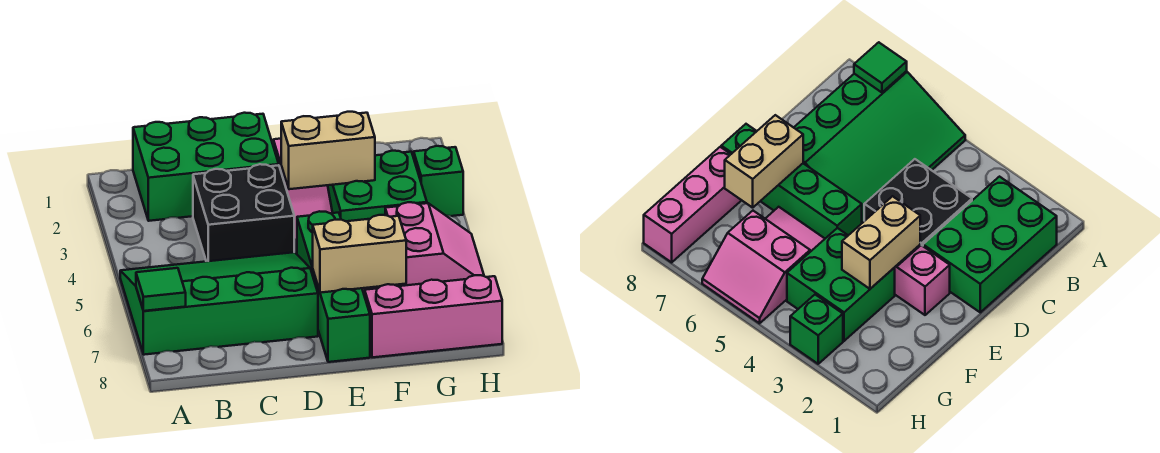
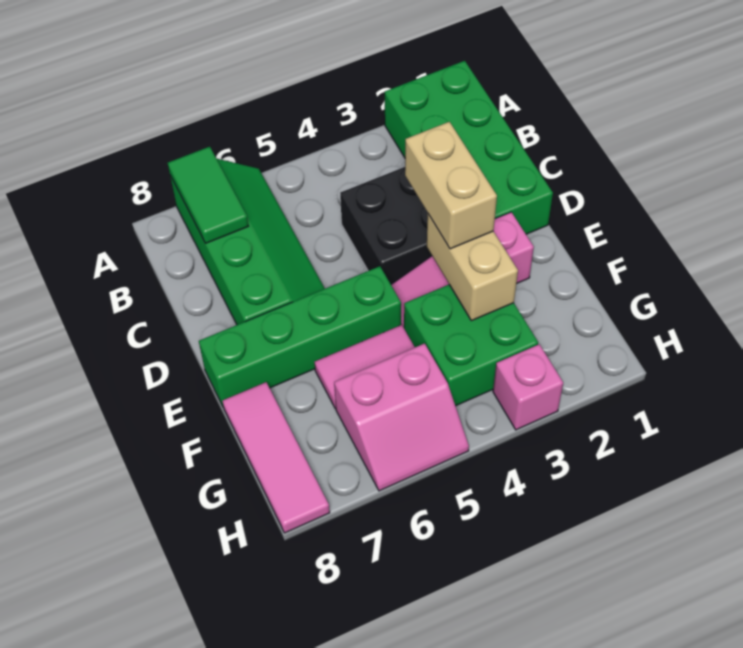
green 3x4 slope [120,252,318,355] -> green 2x4 slope [170,159,325,325]
green 1x1 tile [136,268,186,311] -> green 1x2 tile [168,147,248,243]
green 2x3 brick [133,113,279,221] -> green 2x4 brick [385,61,553,234]
tan 1x2 brick [313,215,406,293] -> tan 1x2 brick moved to [405,122,497,249]
pink 1x3 brick [365,275,502,357] -> pink 1x3 tile [223,382,330,533]
green 1x1 brick [414,146,463,216] -> pink 1x1 brick [493,344,563,430]

